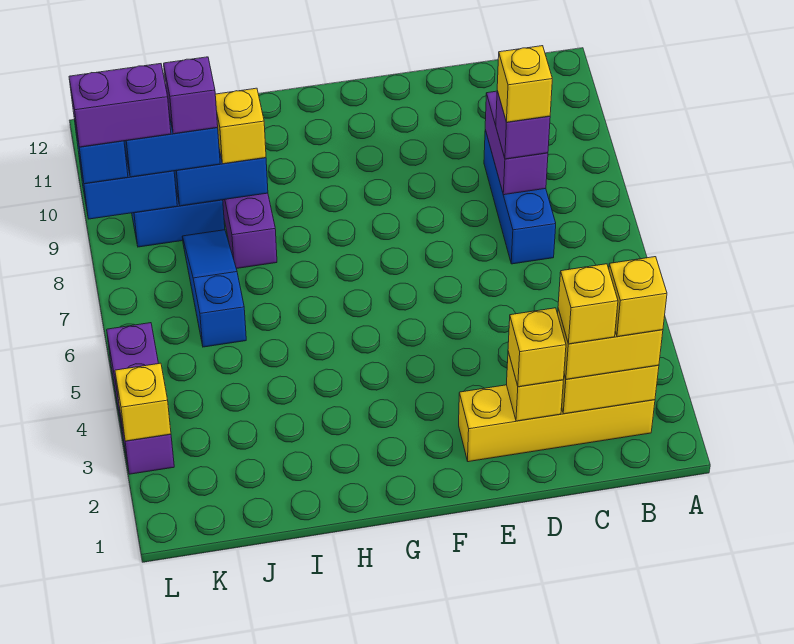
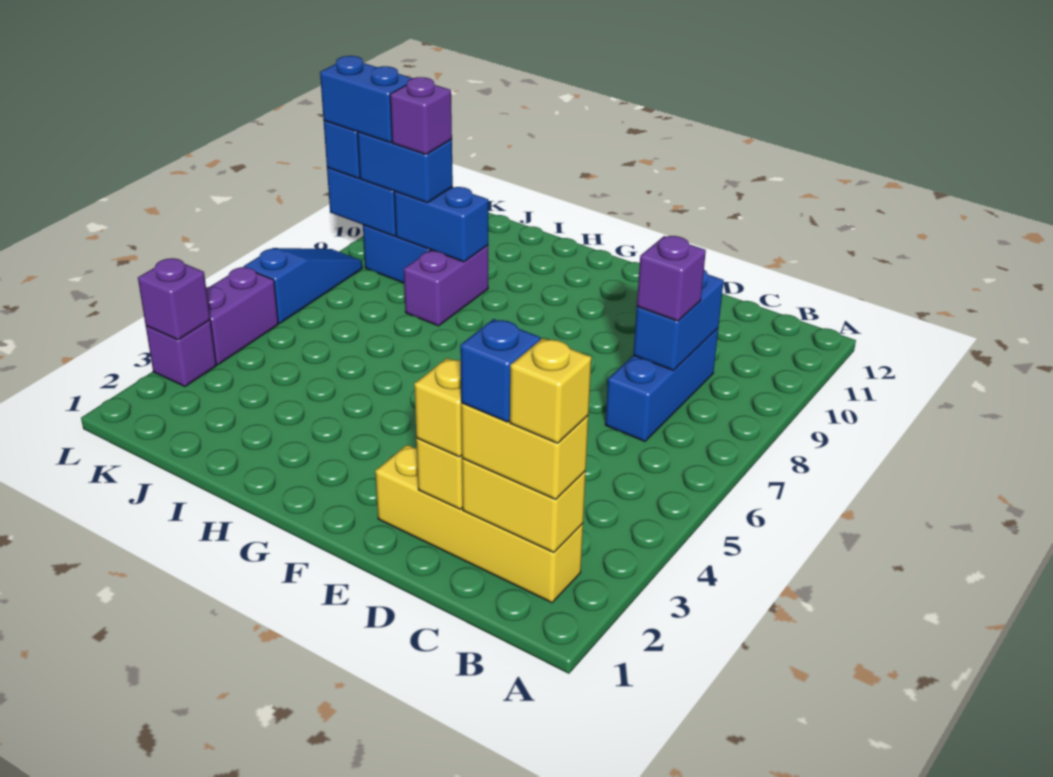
yellow 1x1 brick [558,264,618,344] -> blue 1x1 brick [460,319,540,422]
purple 1x2 brick [485,91,548,195] -> blue 1x2 brick [633,270,724,370]
yellow 1x1 brick [497,46,552,122] -> none
yellow 1x1 brick [215,88,266,164] -> none
blue 1x3 slope [182,230,246,347] -> blue 1x3 slope moved to [244,248,362,323]
purple 1x2 brick [69,64,171,147] -> blue 1x2 brick [320,56,412,143]
yellow 1x1 brick [115,363,171,441] -> purple 1x1 brick [138,258,210,340]

